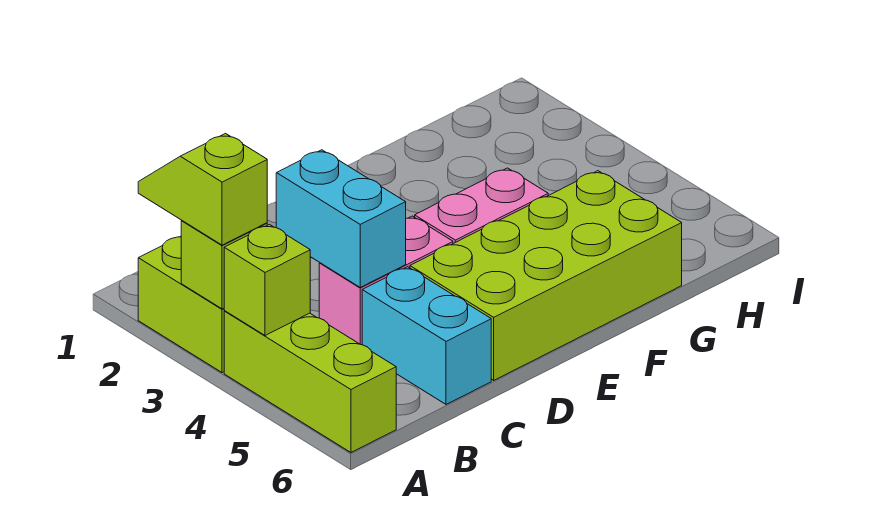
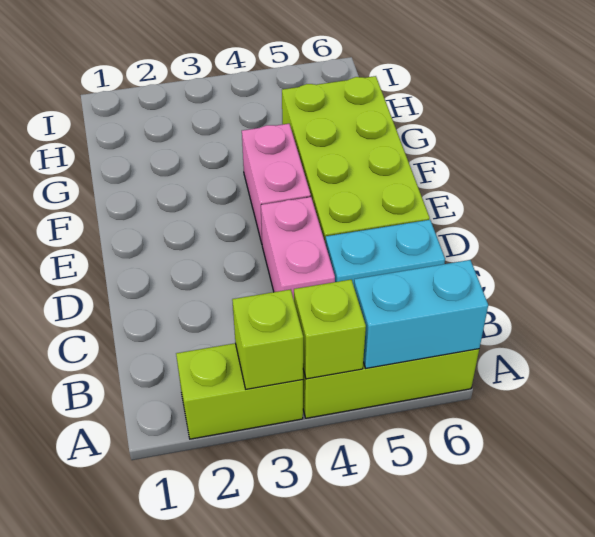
lime 1x2 slope [138,134,267,245] -> none
cyan 1x2 brick [276,150,406,287] -> cyan 1x2 brick moved to [354,260,488,368]

